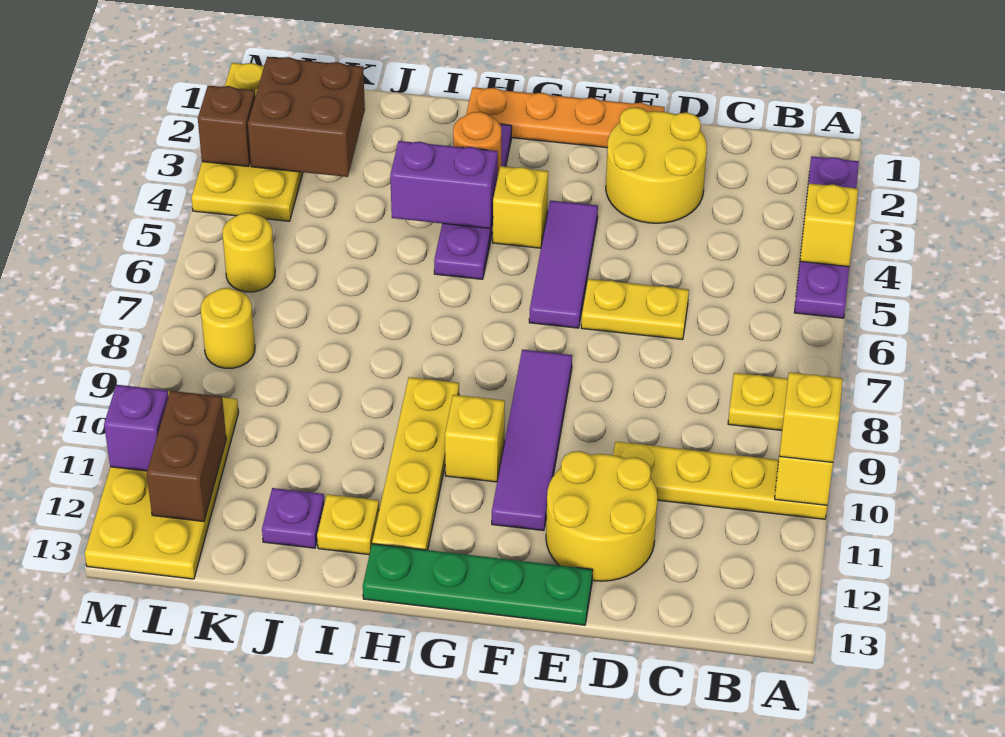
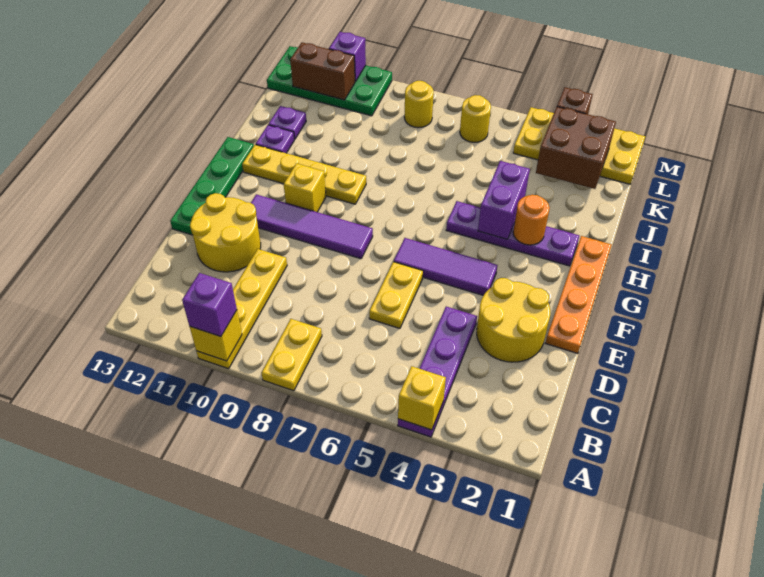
purple 1x4 plate [794,156,859,318] -> purple 1x4 plate turned to [398,307,477,437]
yellow 1x1 brick [779,372,843,462] -> purple 1x1 brick [182,273,237,337]
yellow 1x1 brick [493,166,548,248] -> none
yellow 1x1 plate [317,494,379,555] -> purple 1x1 plate [256,125,294,153]
yellow 2x4 plate [85,391,239,579] -> green 2x4 plate [267,46,392,116]

